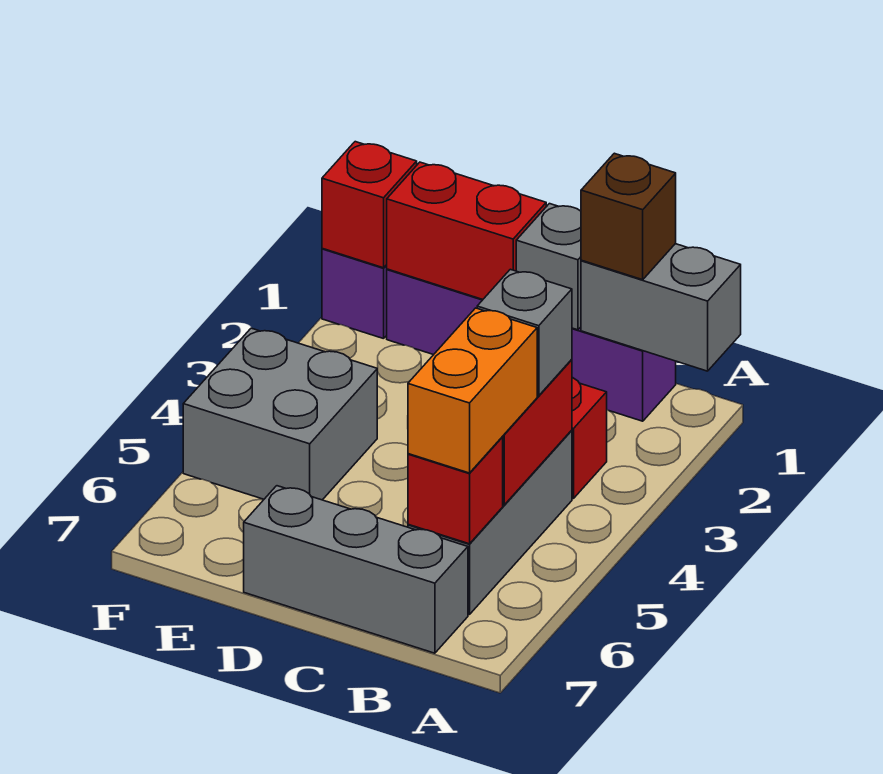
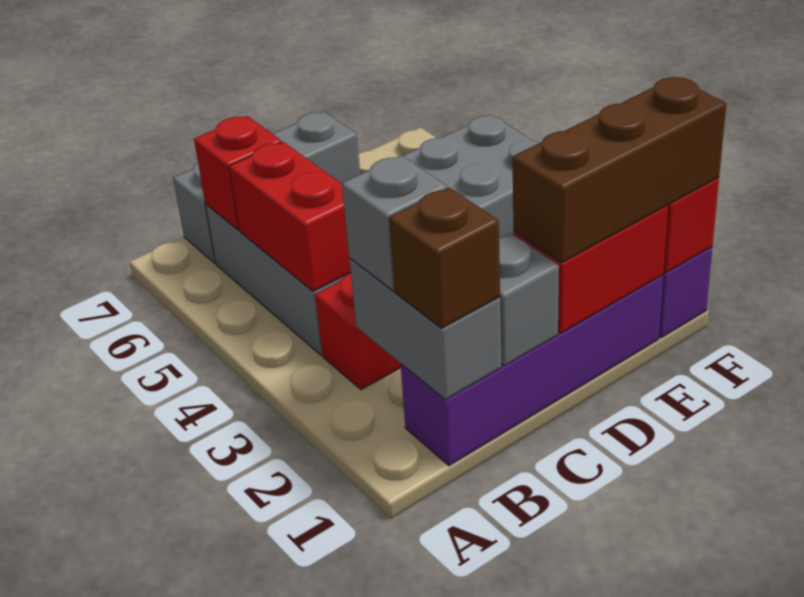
grey 1x2 brick [581,244,741,371] -> grey 1x2 brick turned to [349,259,502,400]
grey 1x1 brick [477,269,572,396] -> grey 1x1 brick moved to [342,155,447,291]
orange 1x2 brick [408,308,537,473] -> none
none -> brown 1x3 brick [513,77,726,263]

